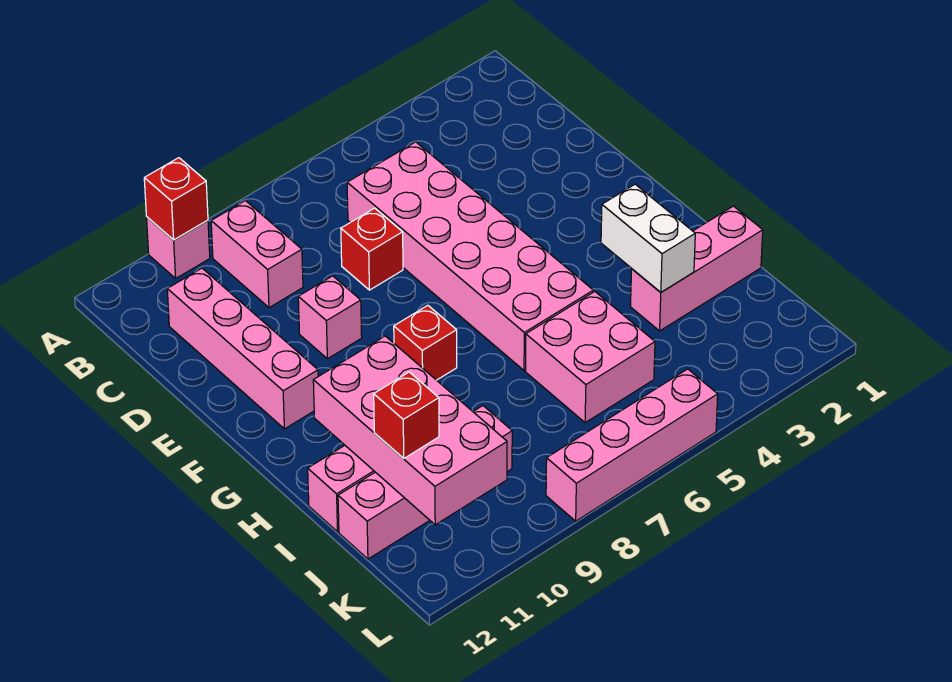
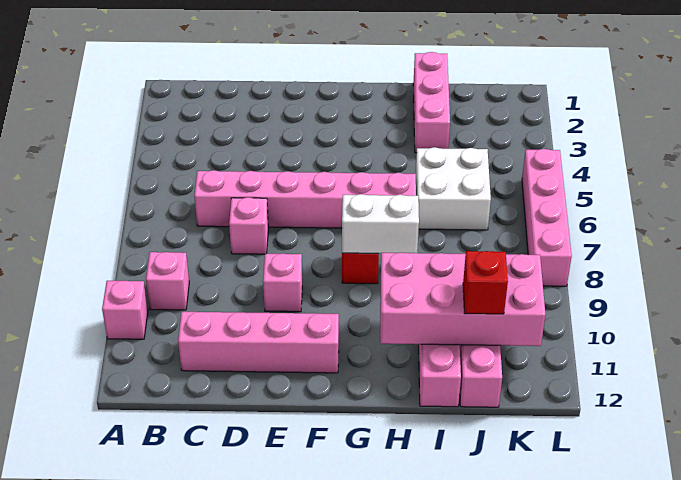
red 1x1 brick [144,158,208,240] -> none
pink 1x2 brick [211,201,303,308] -> pink 1x1 brick [146,252,189,310]
pink 2x6 brick [347,142,593,371] -> pink 1x6 brick [194,170,416,228]
red 1x1 brick [341,208,403,290] -> pink 1x1 brick [229,197,268,254]
white 1x2 brick [601,184,695,292] -> white 1x2 brick moved to [342,194,419,254]
pink 2x2 brick [525,292,655,423] -> white 2x2 brick [416,147,491,230]

